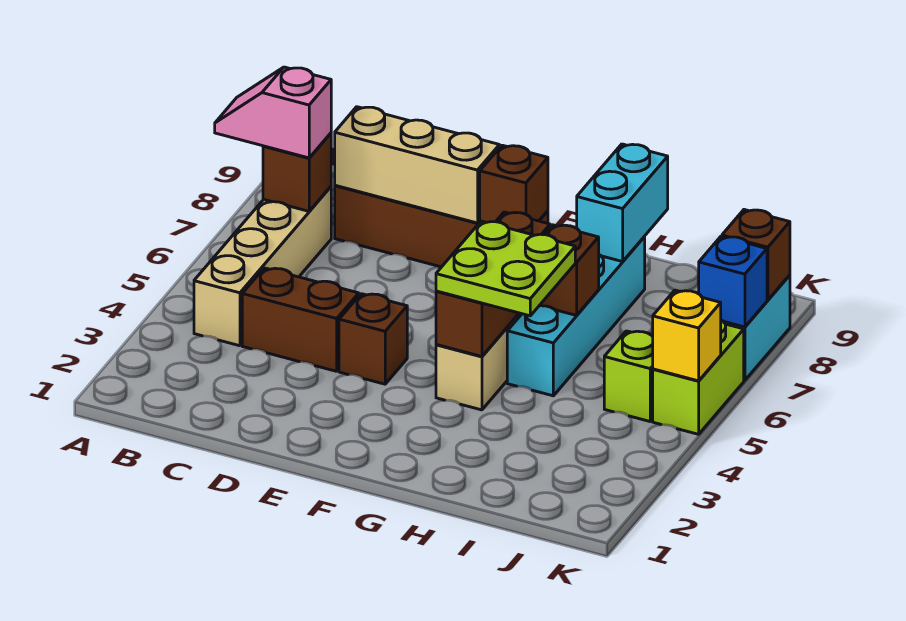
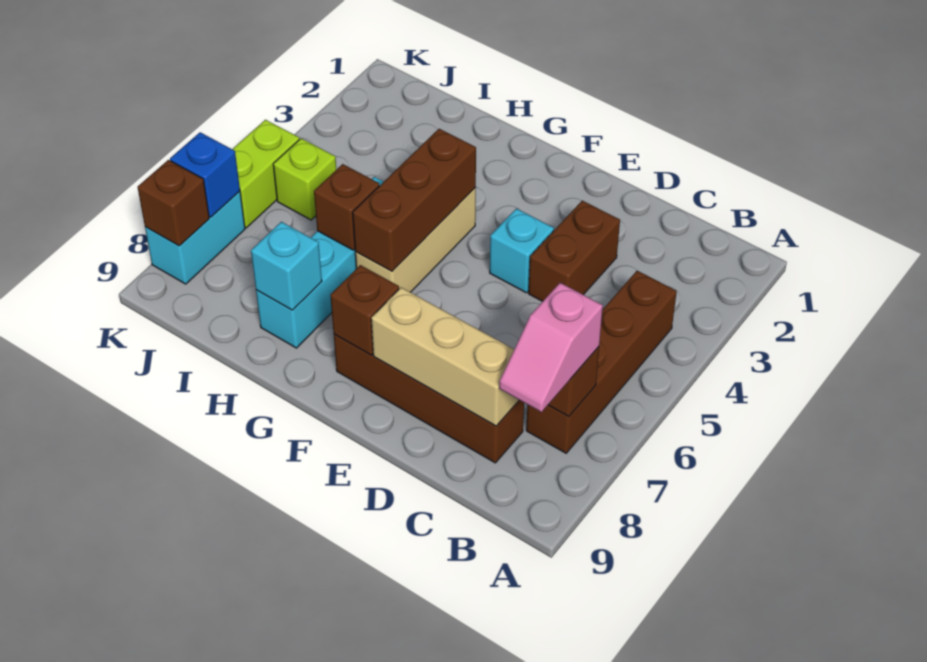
pink 1x2 slope [215,67,331,158] -> pink 1x2 slope turned to [499,283,603,412]
tan 1x4 brick [194,187,331,346] -> brown 1x4 brick [526,271,677,453]
brown 1x2 brick [242,268,359,371] -> brown 1x2 brick turned to [529,201,620,301]
brown 1x1 brick [339,294,407,384] -> cyan 1x1 brick [490,209,554,293]
lime 2x2 plate [436,221,575,316] -> none
cyan 1x2 brick [577,144,668,262] -> cyan 1x1 brick [251,222,322,310]
yellow 1x1 brick [653,290,721,381] -> none

